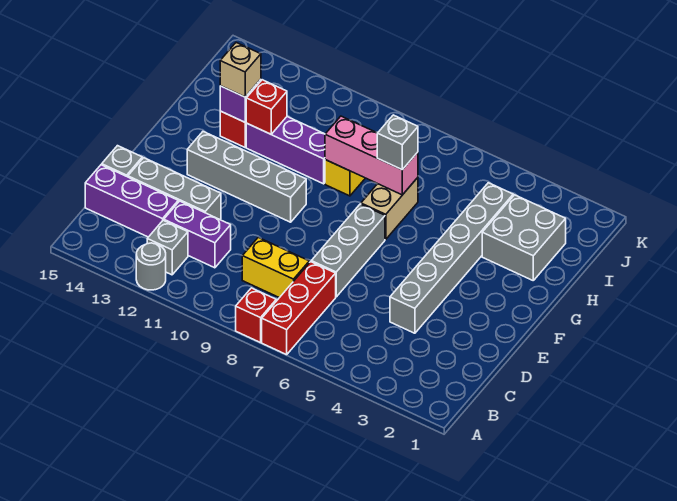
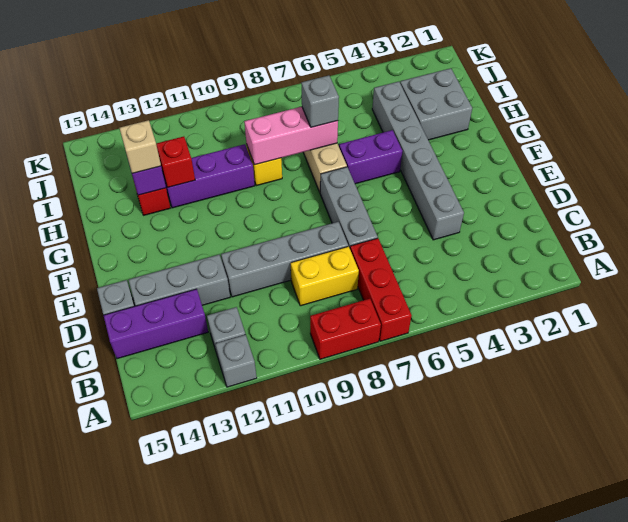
red 1x1 brick [236,288,276,343] -> red 1x2 brick [310,299,381,359]
grey 1x1 round brick [136,243,166,290] -> grey 1x1 brick [215,335,257,387]
purple 1x2 brick [164,201,231,268] -> purple 1x2 brick moved to [339,130,402,184]
grey 1x4 brick [187,132,306,222] -> grey 1x4 brick moved to [221,222,348,297]

